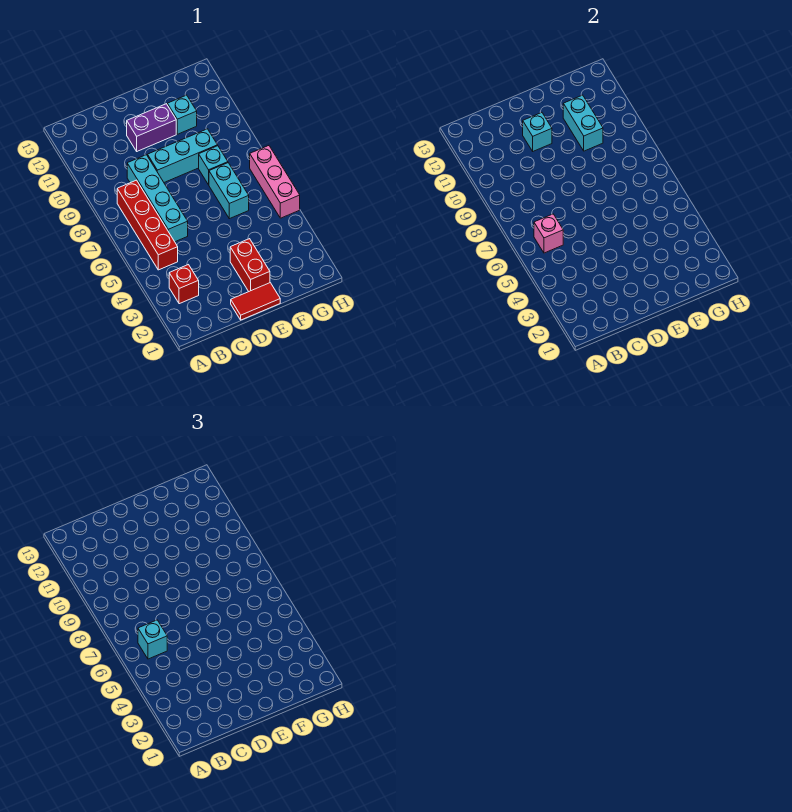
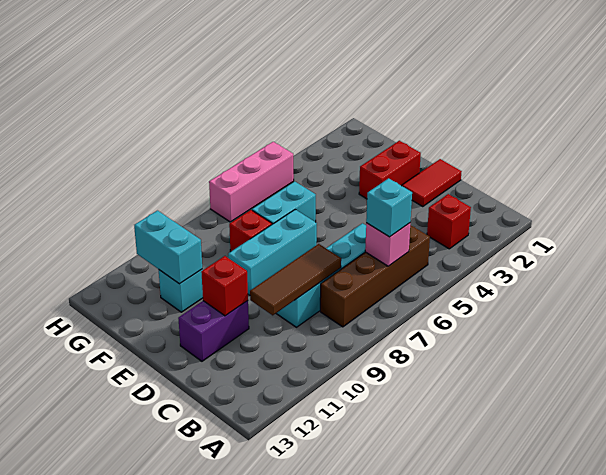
red 1x4 brick [117,180,178,270] -> brown 1x4 brick [320,225,430,327]
none -> brown 1x3 tile [250,244,341,315]
red 1x2 tile [231,283,280,320] -> red 1x2 tile turned to [402,159,462,207]
cyan 1x3 brick [148,129,218,182] -> cyan 1x3 brick turned to [228,210,317,295]
purple 1x2 brick [127,104,176,151] -> purple 1x2 brick turned to [178,301,249,361]
cyan 1x1 brick [523,113,552,151] -> red 1x1 brick [201,256,248,316]
cyan 1x1 brick [199,146,228,185] -> red 1x1 brick [229,210,272,252]
cyan 1x2 brick [563,95,603,151] -> cyan 1x2 brick turned to [134,211,202,284]

